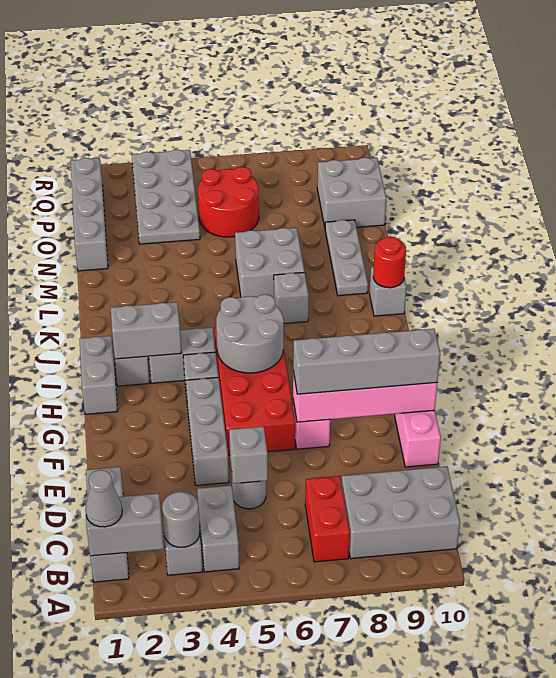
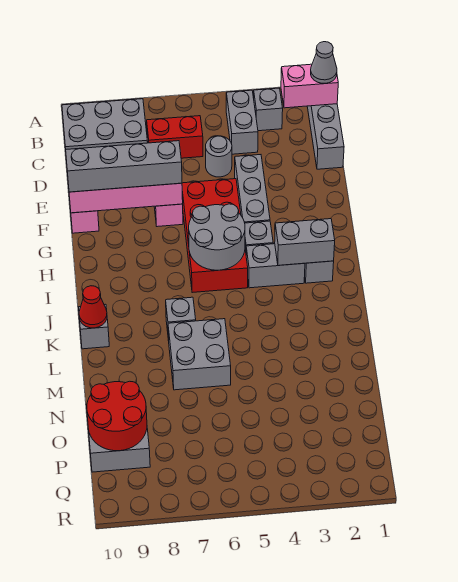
grey 1x2 brick [85,494,164,556] -> pink 1x2 brick [281,64,338,108]
grey 1x1 round brick [162,492,200,547] -> none
red 1x2 brick [305,476,350,562] -> red 1x2 brick turned to [147,116,203,158]
grey 1x1 brick [229,426,268,484] -> none
grey 1x2 brick [80,336,118,414] -> none
red 1x1 round brick [373,237,406,288] -> red 1x1 cone [79,286,107,328]
grey 1x3 plate [325,220,368,296] -> none
grey 1x4 brick [71,158,108,271] -> none
grey 2x4 plate [132,150,200,244] -> none
red 2x2 round brick [198,167,259,237] -> red 2x2 round brick moved to [87,381,147,451]

